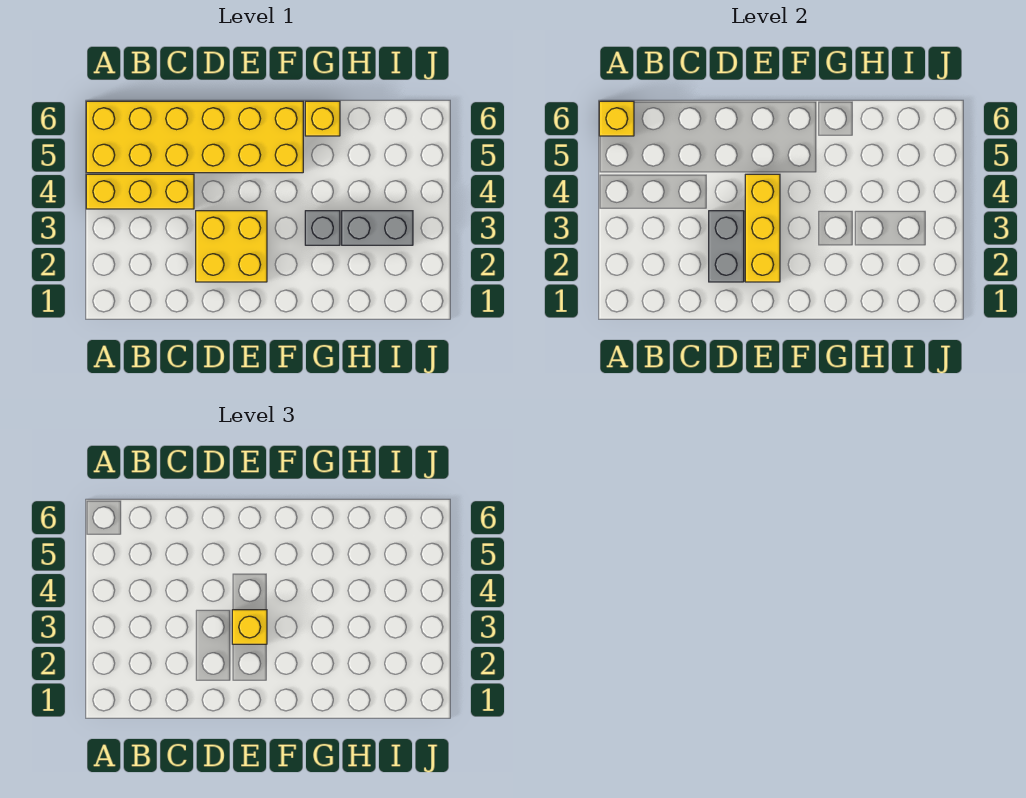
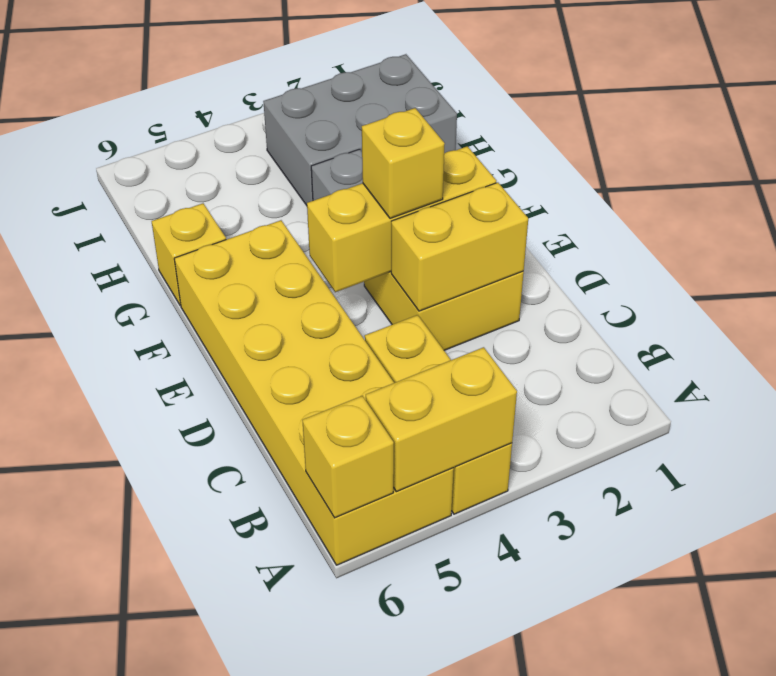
none -> yellow 1x2 brick [366,347,517,492]
grey 1x2 brick [709,211,744,282] -> yellow 1x2 brick [391,182,528,311]
grey 1x2 brick [342,211,413,245] -> grey 2x3 brick [263,54,457,205]

